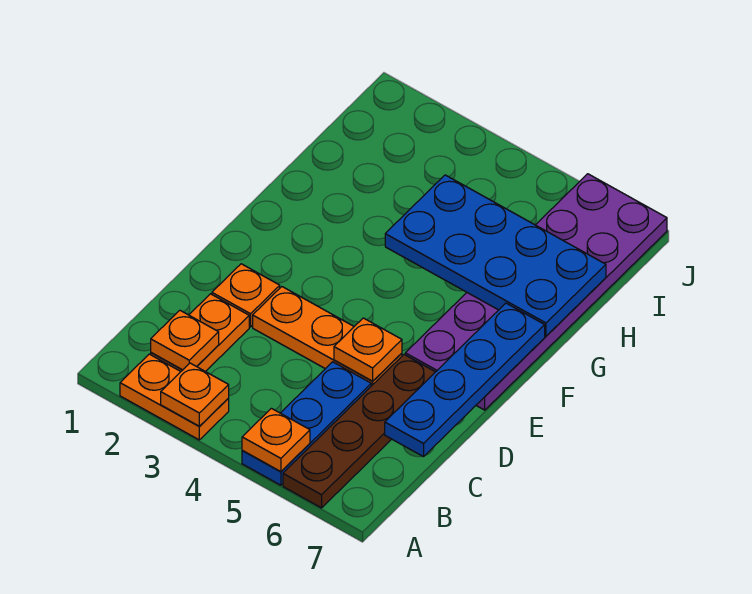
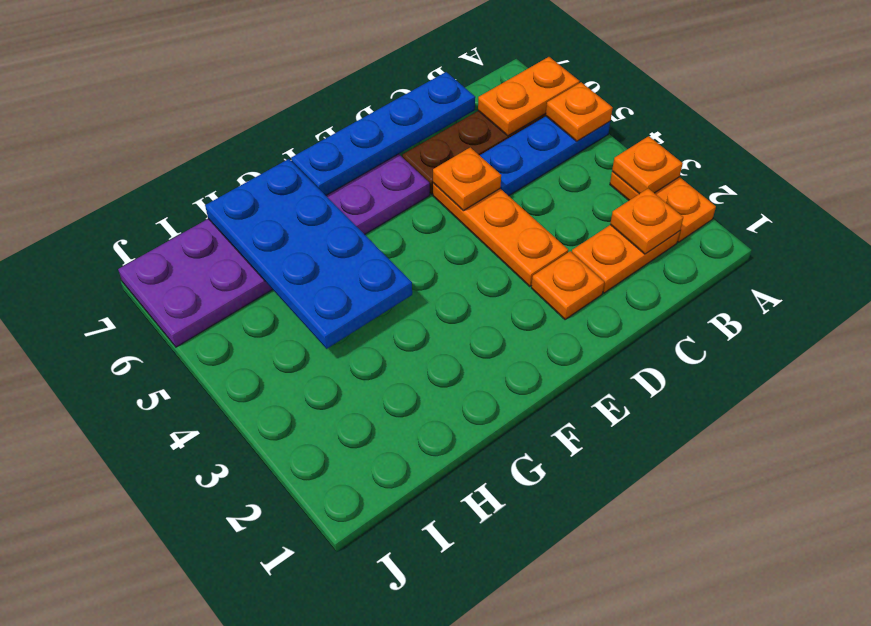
none -> orange 1x2 plate [478,57,579,136]

